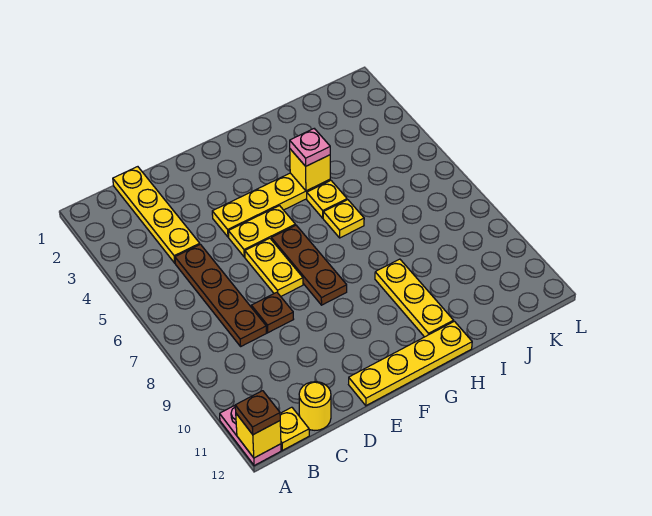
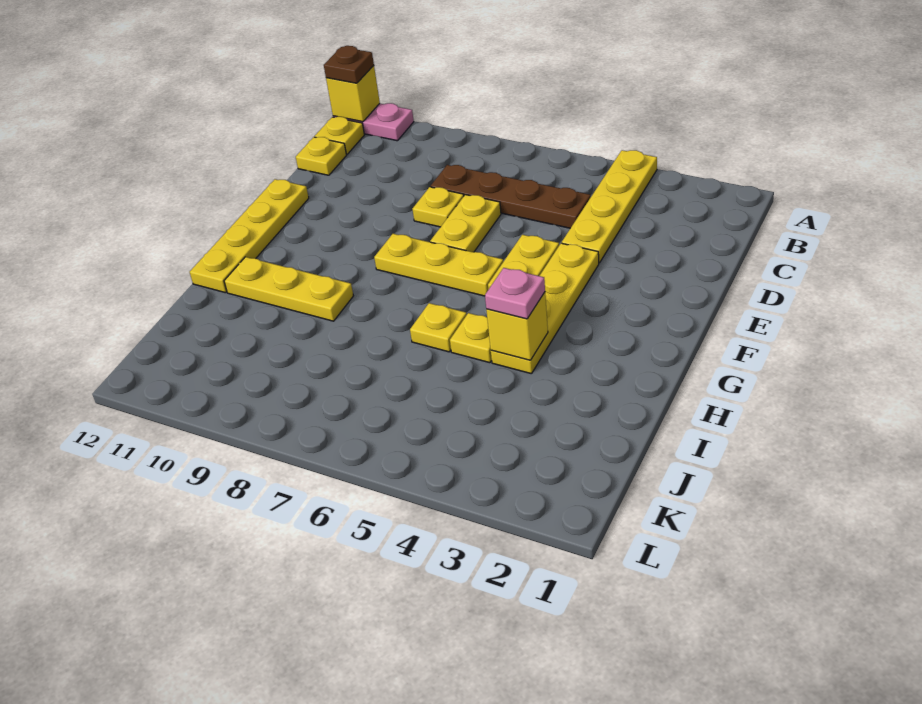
yellow 1x4 plate [113,167,200,263] -> yellow 1x4 plate turned to [562,150,657,263]
yellow 1x1 round brick [299,382,331,430] -> yellow 1x1 plate [296,137,347,175]
brown 1x1 plate [251,292,294,333] -> yellow 1x1 plate [413,187,464,227]
yellow 1x2 plate [245,238,303,296] -> yellow 1x2 plate turned to [430,195,501,252]
brown 1x3 plate [271,225,347,305] -> yellow 1x3 plate [374,234,503,296]

